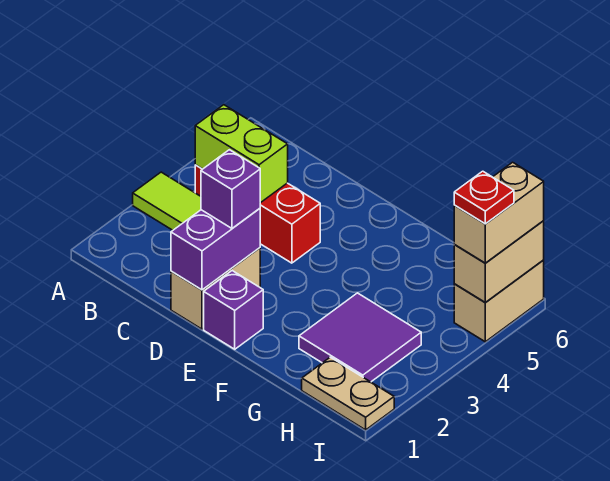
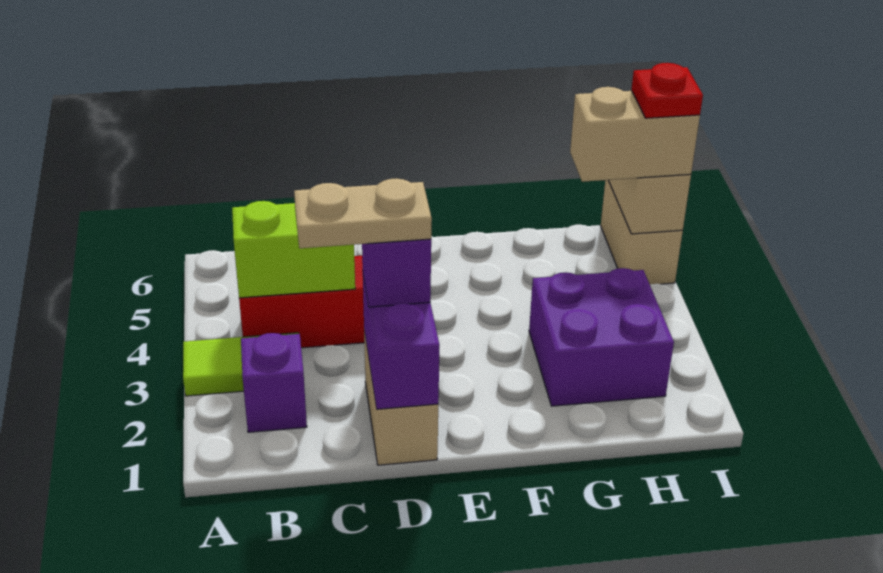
purple 1x1 brick [204,271,263,349] -> purple 1x1 brick moved to [241,333,307,432]
purple 2x2 tile [299,293,421,382] -> purple 2x2 brick [529,268,674,406]
tan 1x2 plate [302,357,394,430] -> tan 1x2 plate moved to [294,178,432,248]
tan 1x2 brick [454,162,544,263] -> tan 1x2 brick turned to [570,87,700,182]

